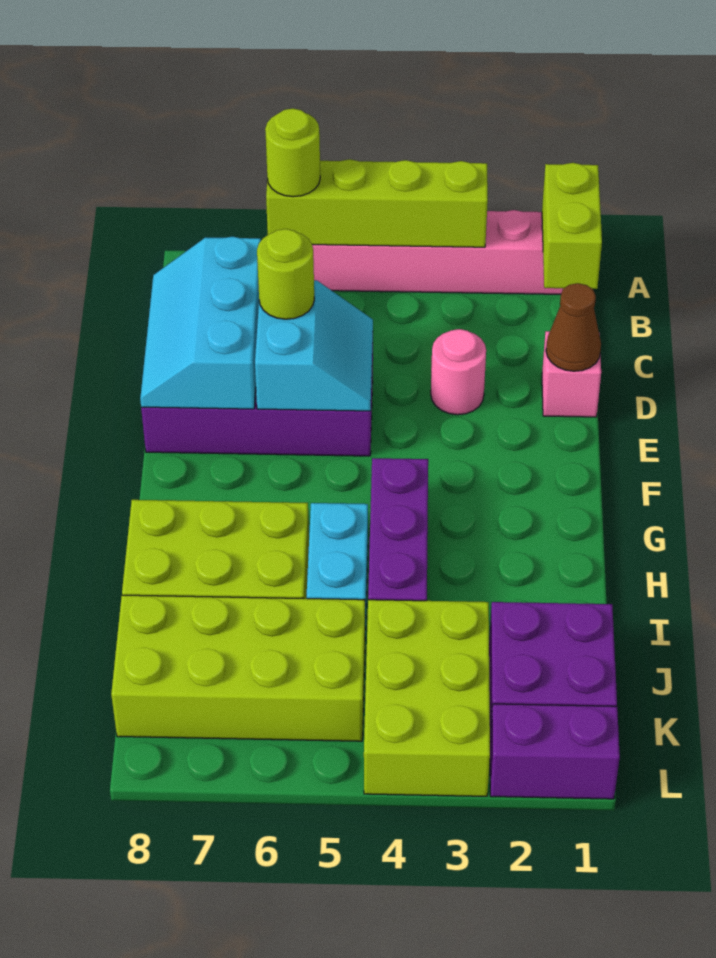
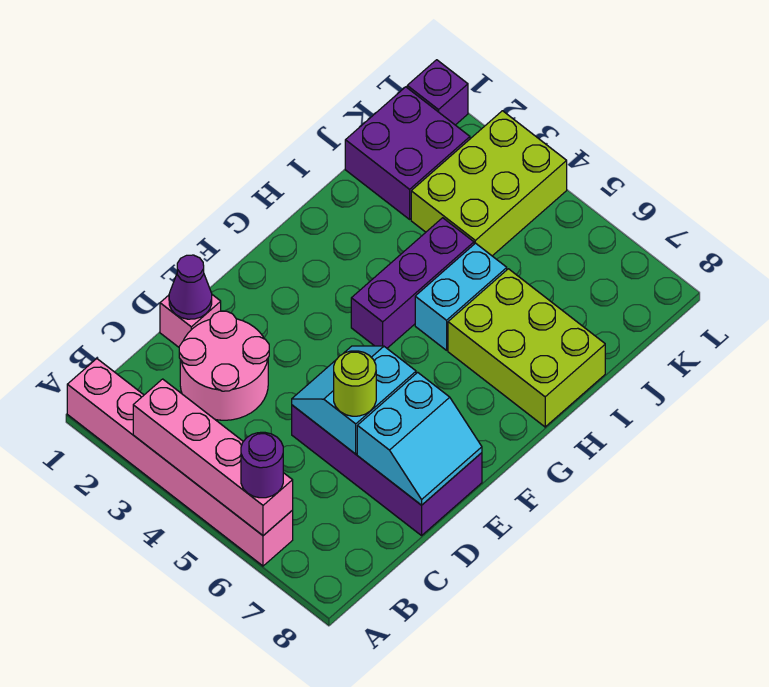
lime 1x2 brick [542,163,602,289] -> none
lime 1x4 brick [266,159,488,247] -> pink 1x4 brick [133,379,293,536]
lime 1x1 round brick [265,108,320,197] -> purple 1x1 round brick [241,432,283,498]
cyan 2x3 slope [140,237,261,409] -> cyan 2x2 slope [357,372,482,505]
brown 1x1 cone [546,283,601,371] -> purple 1x1 cone [169,255,212,319]
pink 1x1 round brick [431,329,486,415] -> pink 2x2 round brick [179,311,269,420]
lime 2x4 brick [111,595,365,741] -> none
purple 1x2 brick [490,704,620,799] -> purple 1x1 brick [407,60,468,125]

